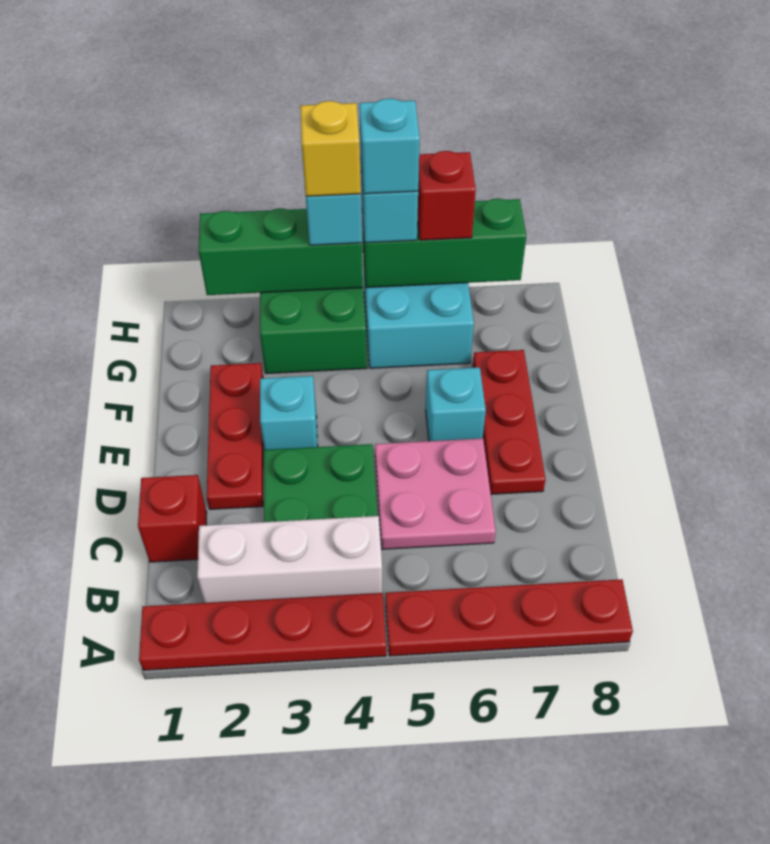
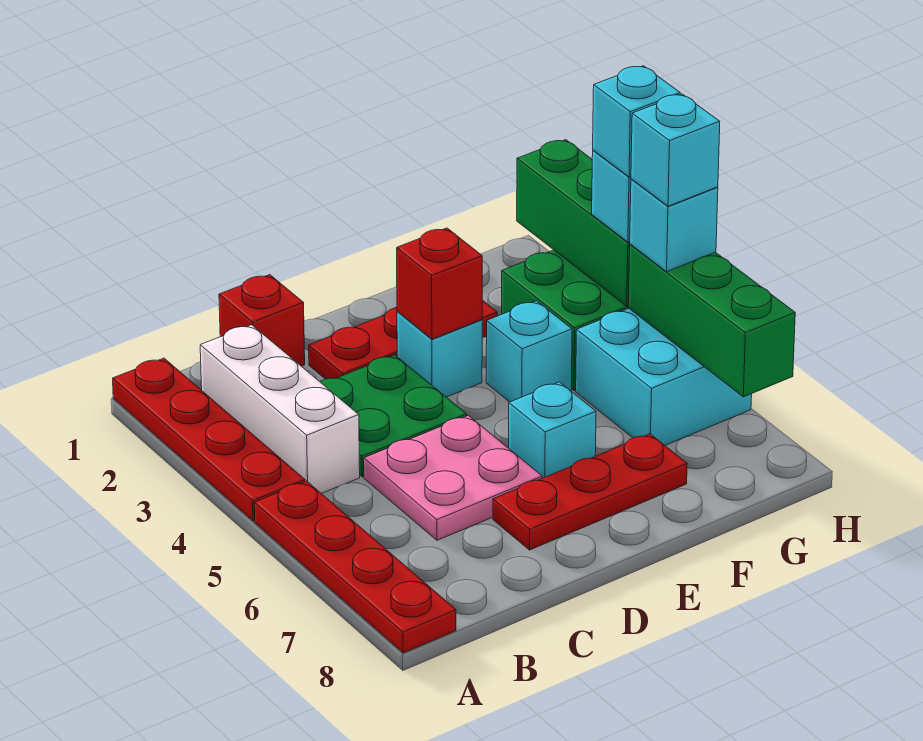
none -> cyan 1x1 brick [486,301,572,402]
yellow 1x1 brick [300,101,361,196] -> cyan 1x1 brick [593,66,680,177]
red 1x1 brick [418,151,476,240] -> red 1x1 brick moved to [397,228,482,339]

